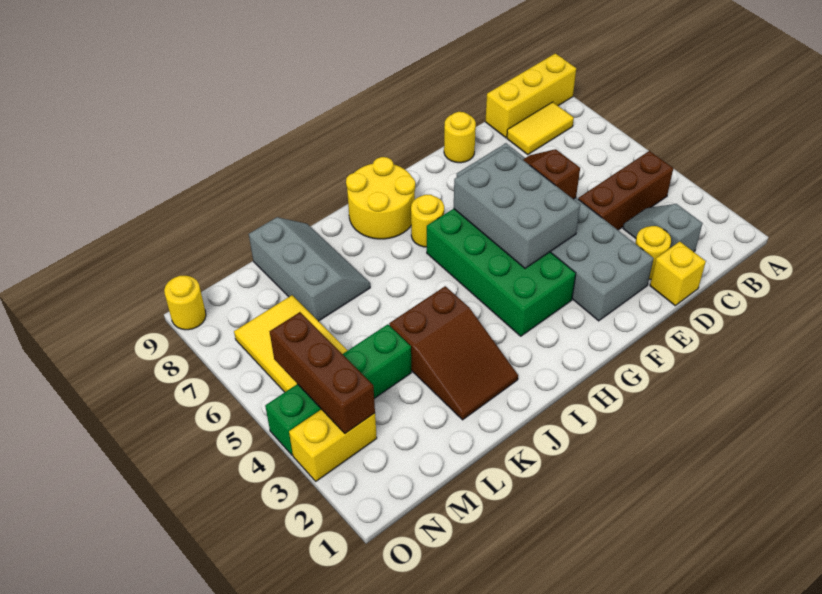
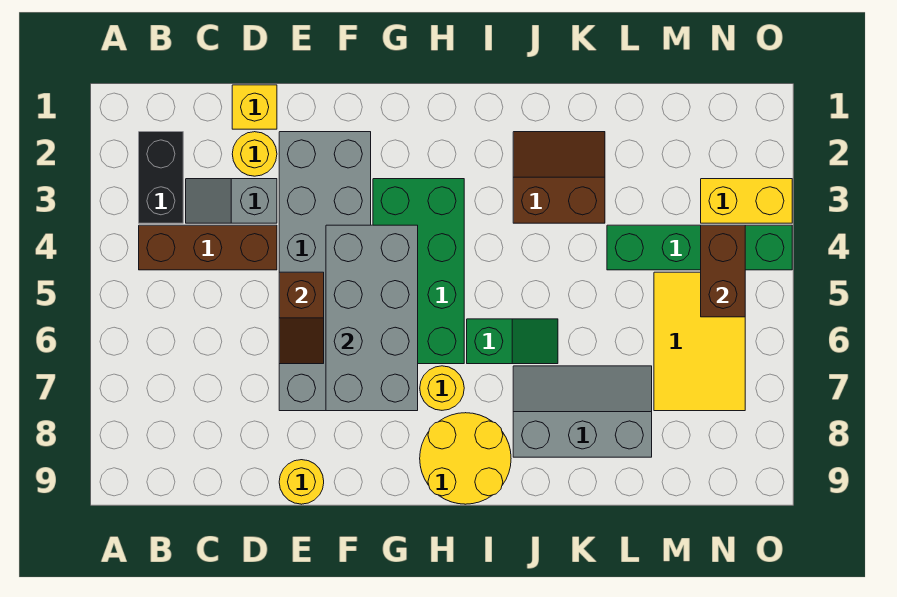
yellow 1x3 brick [485,53,576,138] -> none
none -> black 1x2 brick [139,132,183,223]
yellow 1x2 tile [507,102,574,155] -> none
grey 1x2 slope [623,204,702,252] -> grey 1x2 slope turned to [186,179,277,223]
grey 2x3 brick [454,147,580,268] -> grey 2x4 brick [326,225,418,411]
none -> green 1x2 slope [467,319,558,364]
brown 2x3 slope [389,286,518,420] -> brown 2x2 slope [513,132,605,223]
grey 2x3 slope [249,217,370,321] -> grey 2x3 slope turned to [513,366,652,457]
brown 1x3 brick [270,312,375,433] -> brown 1x2 brick [701,225,745,317]
yellow 1x1 round brick [164,276,206,330] -> none

